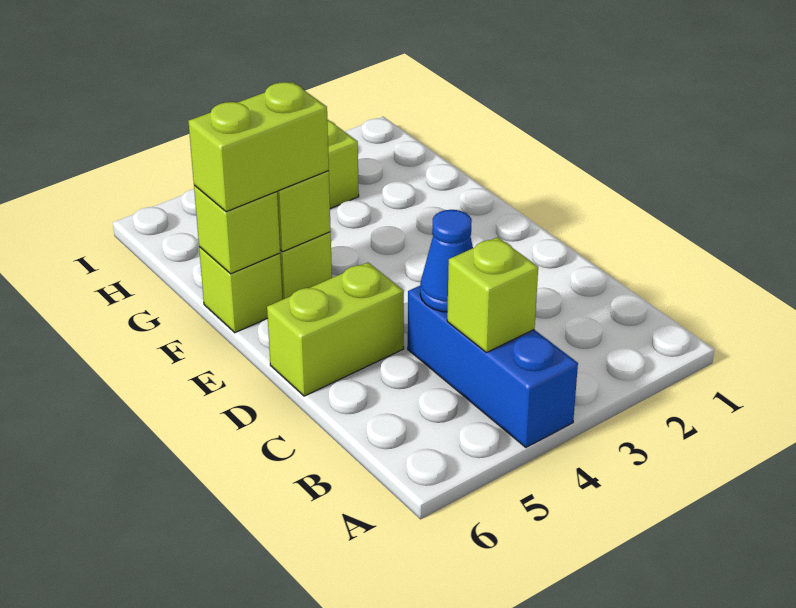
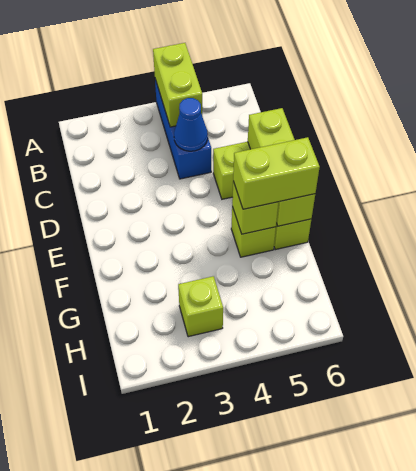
lime 1x1 brick [447,237,538,353] -> lime 1x2 brick [153,43,202,127]
lime 1x1 brick [194,185,280,274] -> lime 1x3 brick [248,108,315,226]

